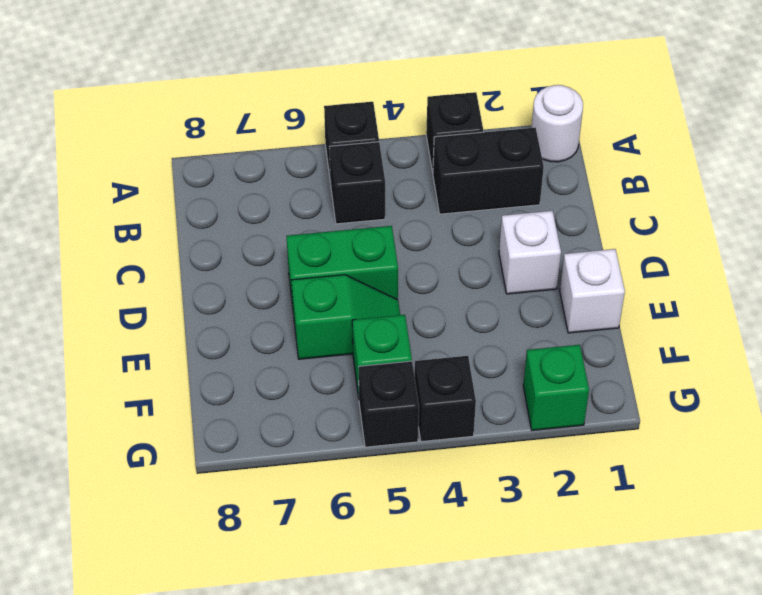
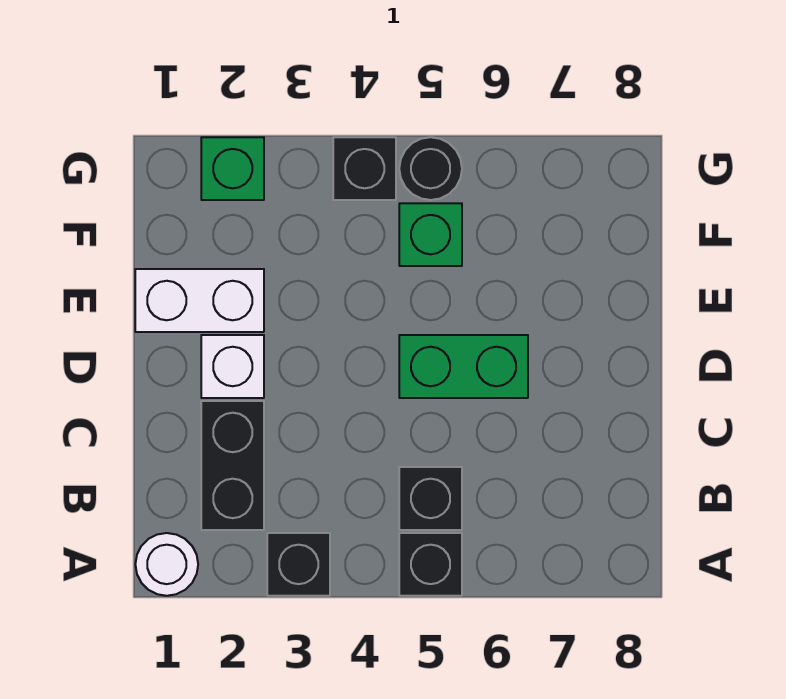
black 1x2 brick [433,128,544,214] -> black 1x2 brick turned to [201,401,264,530]
white 1x1 brick [560,249,625,333] -> white 1x2 brick [135,269,264,332]
green 1x2 slope [292,275,400,359] -> none
black 1x1 brick [359,361,419,447] -> black 1x1 round brick [399,137,462,200]

